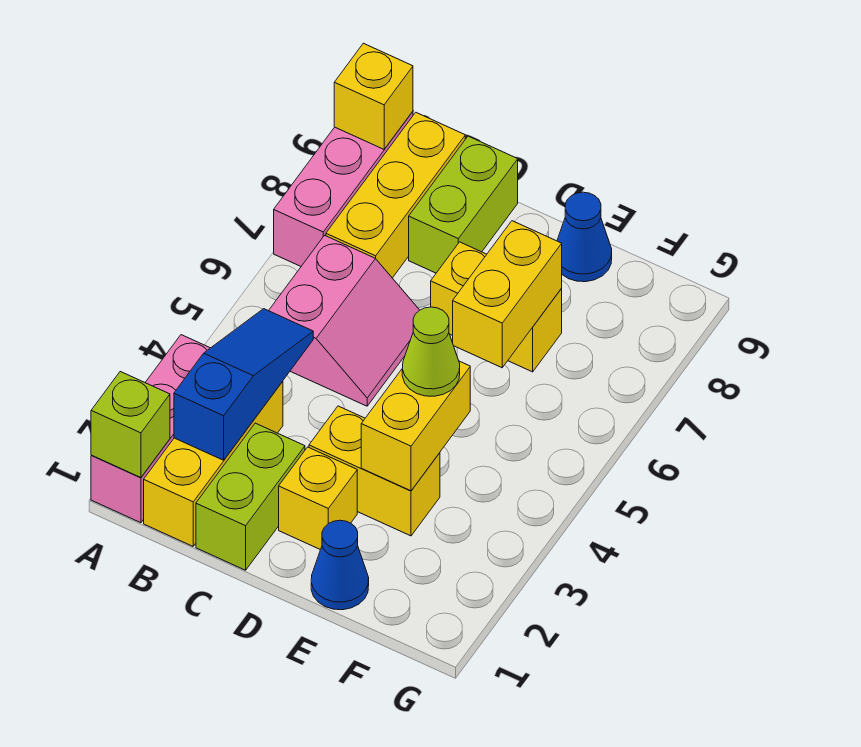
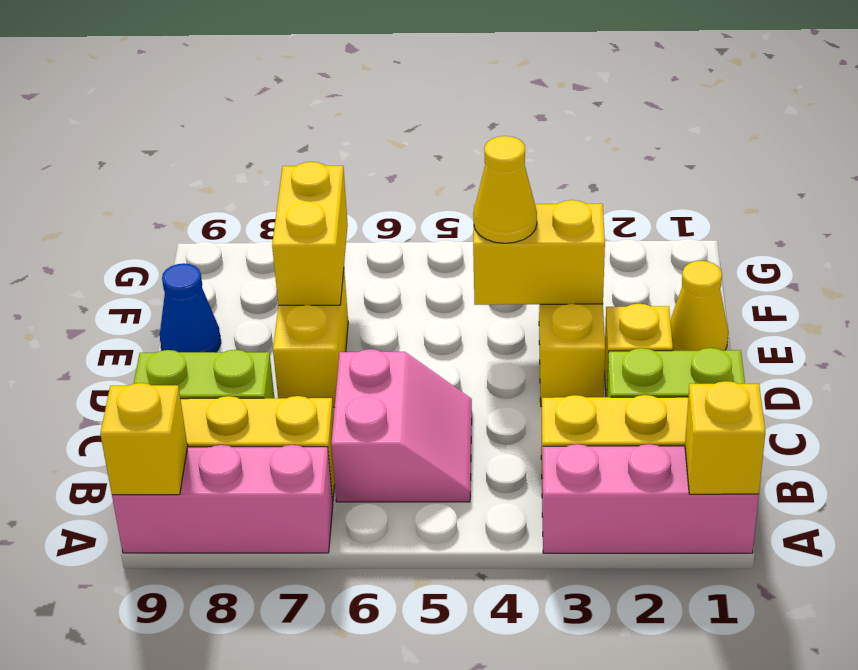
lime 1x1 brick [91,372,170,478] -> yellow 1x1 brick [685,381,765,494]
blue 1x3 slope [174,309,313,460] -> none
pink 2x2 slope [269,235,419,406] -> pink 2x2 slope turned to [331,349,472,502]
blue 1x1 cone [311,520,369,610] -> yellow 1x1 cone [670,261,728,351]
lime 1x1 cone [402,307,460,396] -> yellow 1x1 cone [473,136,537,243]
yellow 1x2 brick [453,221,562,368] -> yellow 1x2 brick turned to [272,162,348,305]

